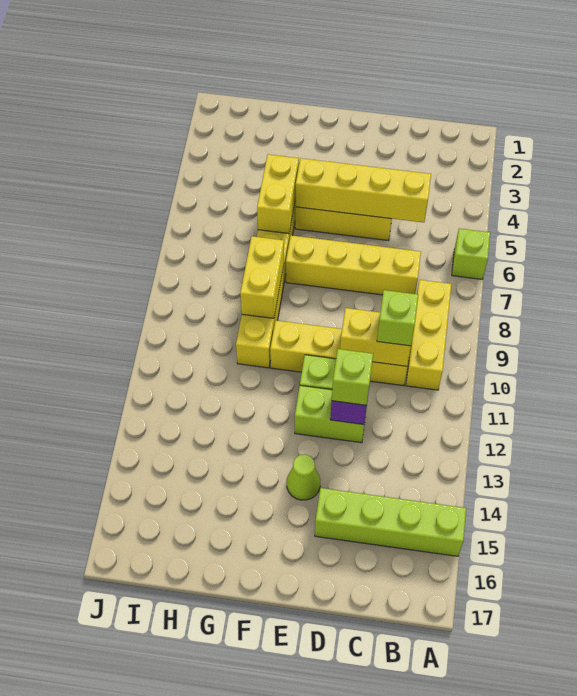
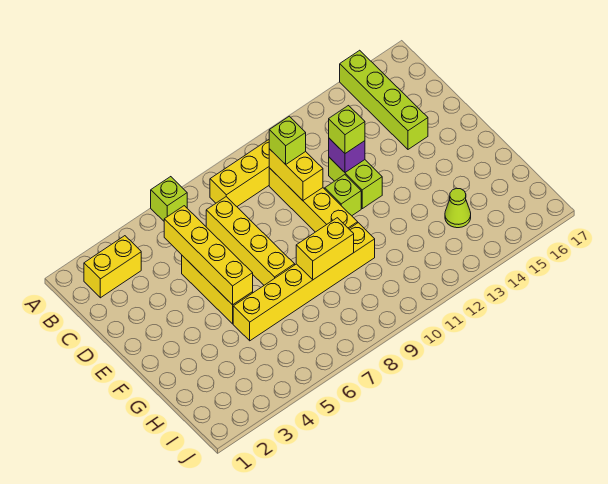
lime 1x1 cone [287,454,320,500] -> lime 1x1 cone moved to [445,188,471,228]
yellow 1x2 brick [257,154,299,234] -> yellow 1x2 brick moved to [84,236,141,298]

